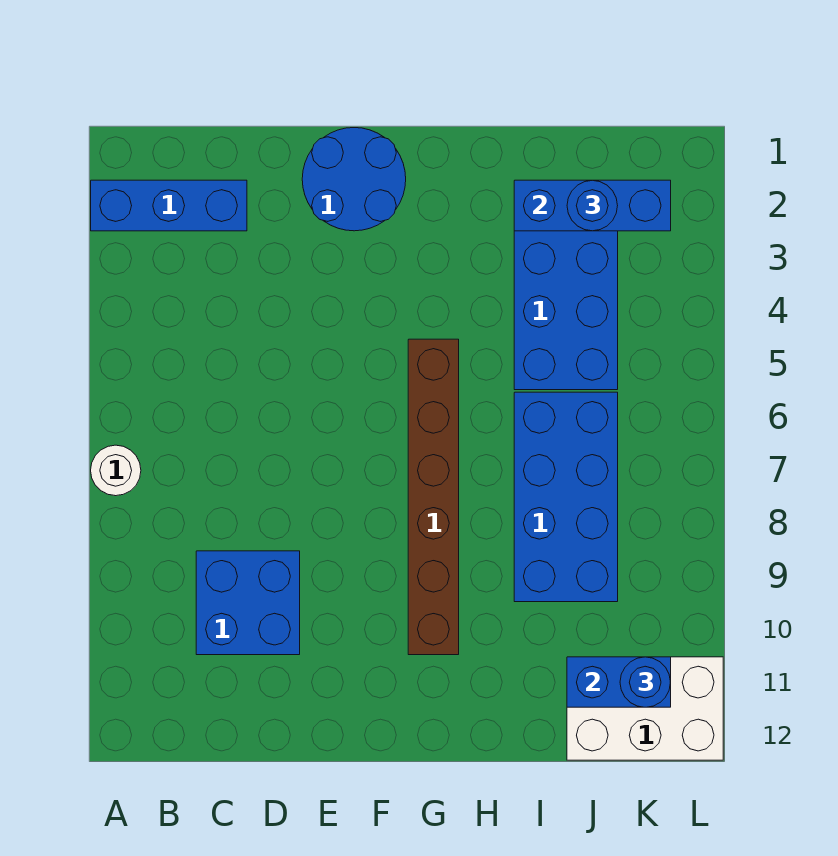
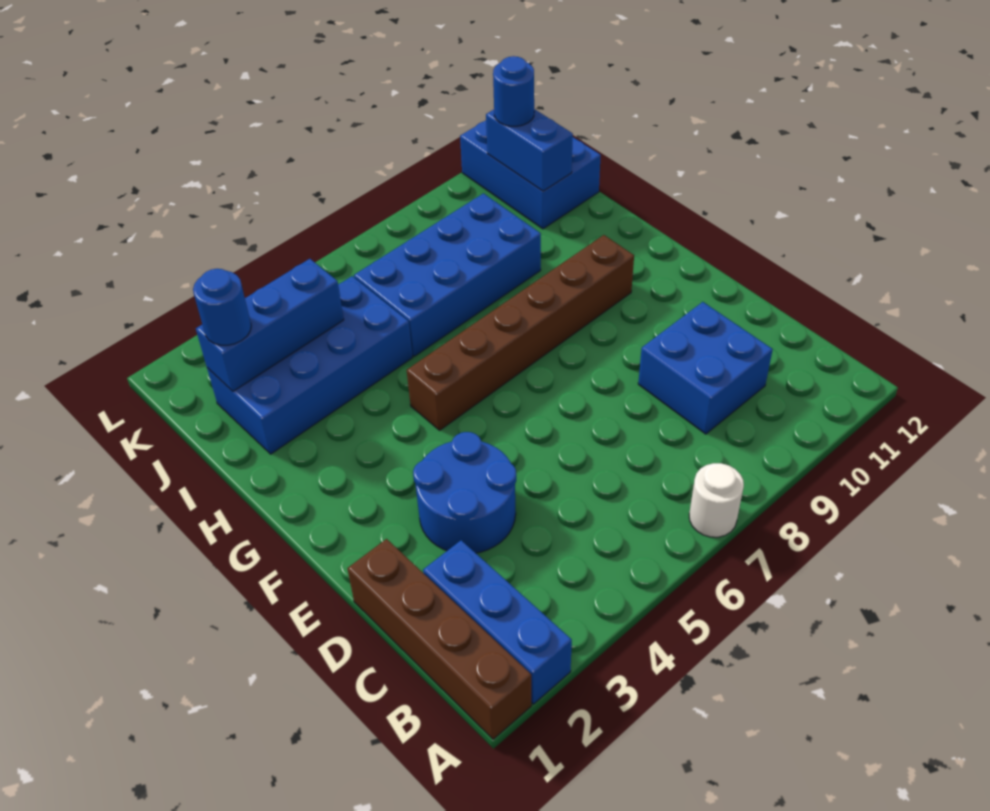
none -> brown 1x4 brick [347,539,531,739]
blue 2x2 round brick [302,128,406,231] -> blue 2x2 round brick moved to [413,432,516,553]
blue 1x3 brick [514,180,671,231] -> blue 1x3 brick turned to [196,259,344,391]
white 2x3 brick [567,657,723,760] -> blue 2x3 brick [460,120,601,229]

